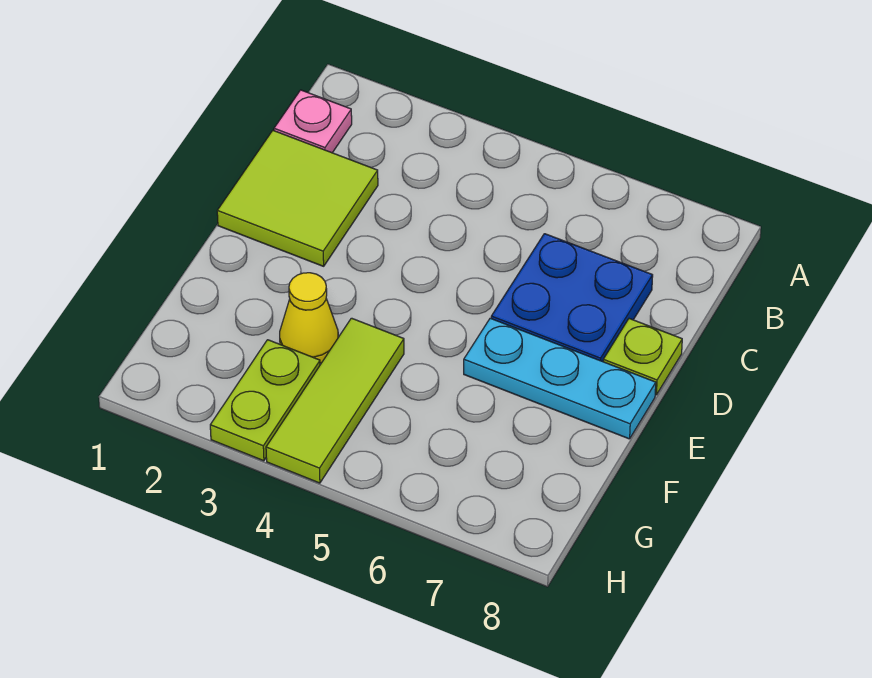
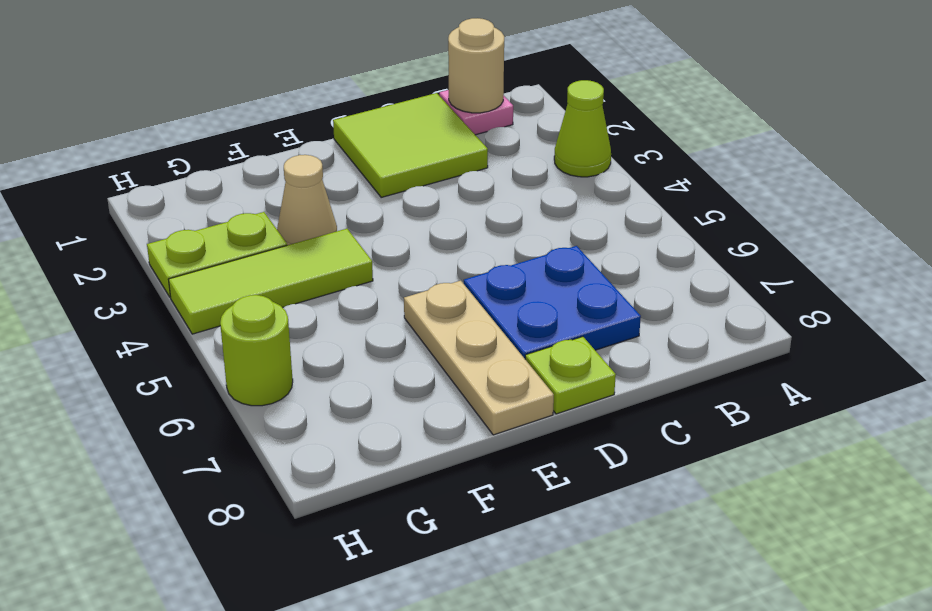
none -> lime 1x1 cone [554,80,611,177]
none -> tan 1x1 round brick [448,18,504,113]
cyan 1x3 plate [464,318,656,439] -> tan 1x3 plate [404,281,554,435]
yellow 1x1 cone [280,273,338,363] -> tan 1x1 cone [277,155,337,245]
none -> lime 1x1 round brick [220,295,293,406]

